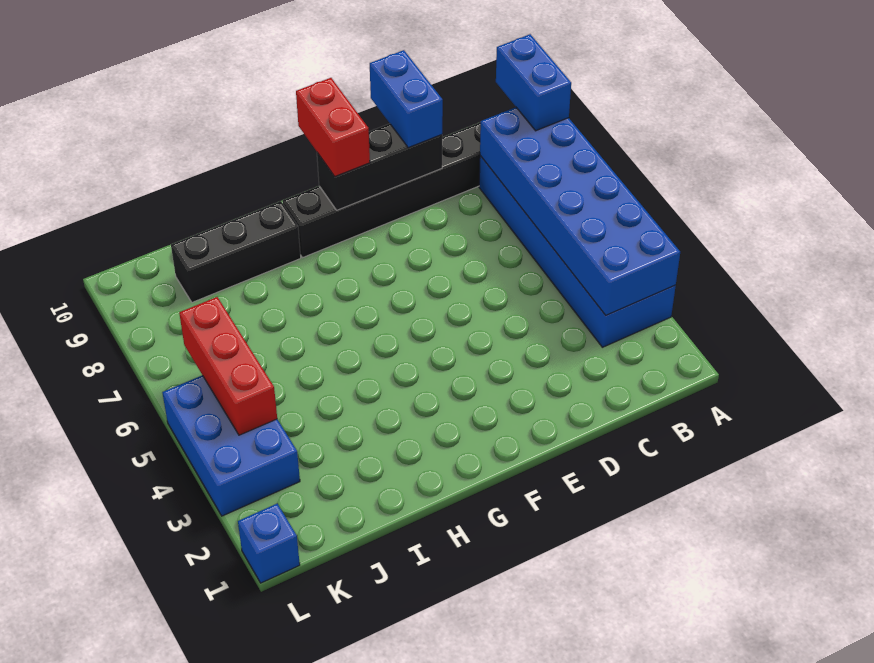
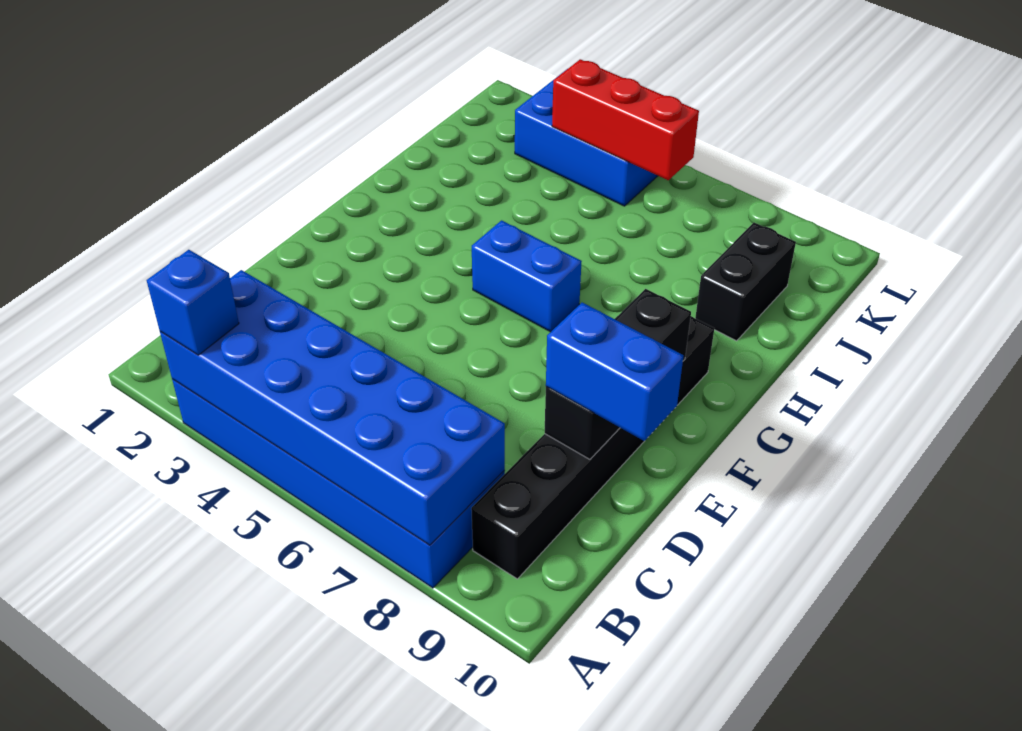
blue 1x2 brick [496,34,571,131] -> blue 1x2 brick moved to [472,220,582,332]
red 1x2 brick [296,78,370,177] -> none
black 1x3 brick [171,201,301,302] -> black 1x2 brick [695,223,796,341]
blue 1x1 brick [238,504,300,583] -> blue 1x1 brick moved to [147,250,239,355]

